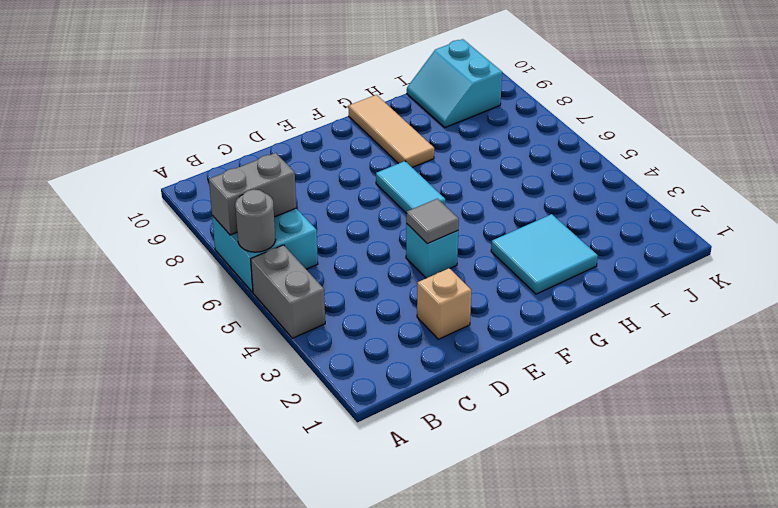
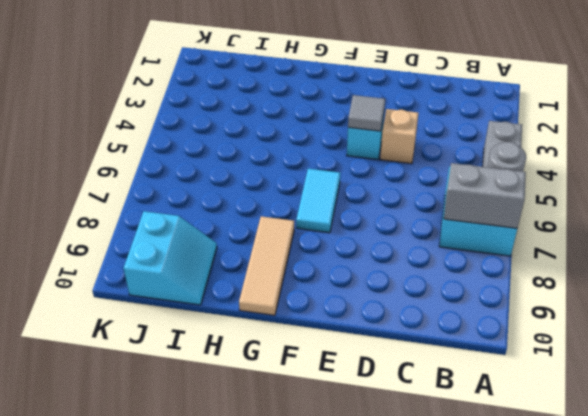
tan 1x1 brick [417,268,471,339] -> tan 1x1 brick moved to [380,109,418,164]
cyan 2x2 tile [491,214,598,294] -> none

